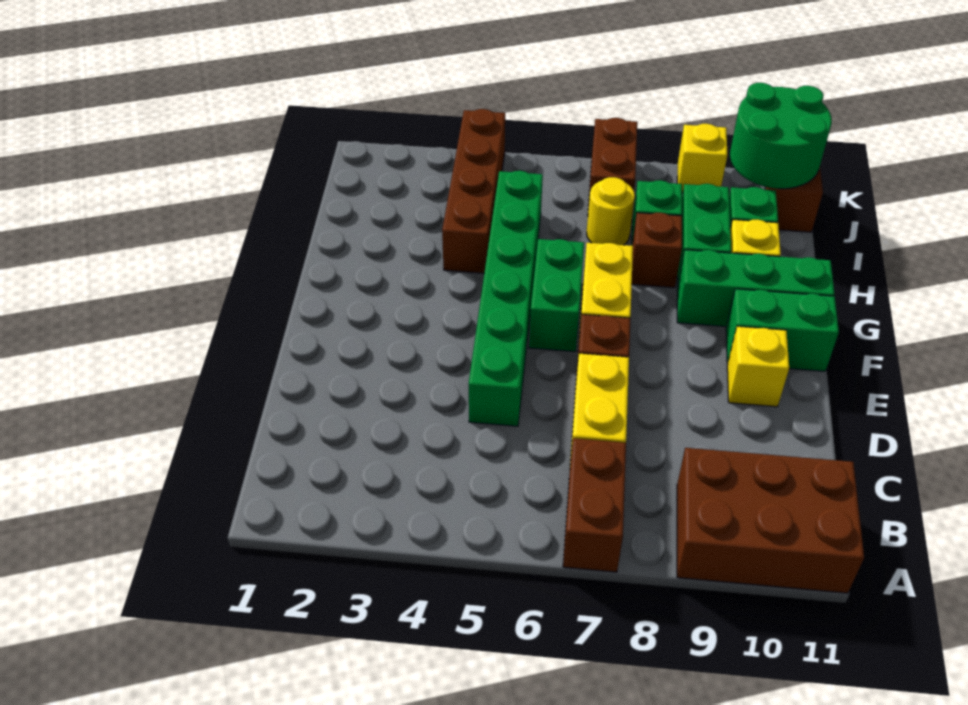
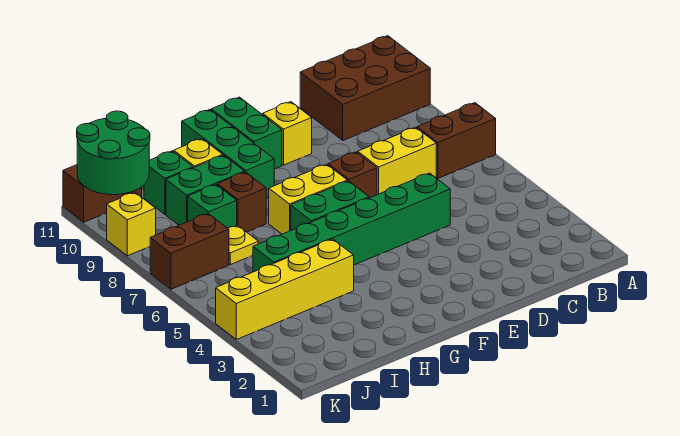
brown 2x3 brick [677,448,864,593] -> brown 2x3 brick turned to [300,36,430,140]
brown 1x4 brick [442,109,505,273] -> yellow 1x4 brick [216,239,354,339]
yellow 1x1 round brick [587,177,635,245] -> yellow 1x1 plate [228,225,258,265]

